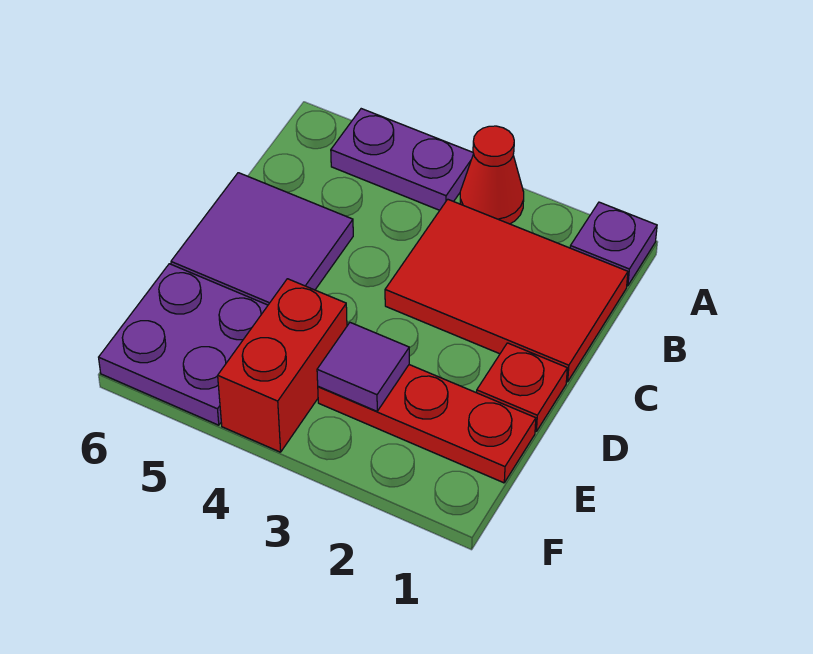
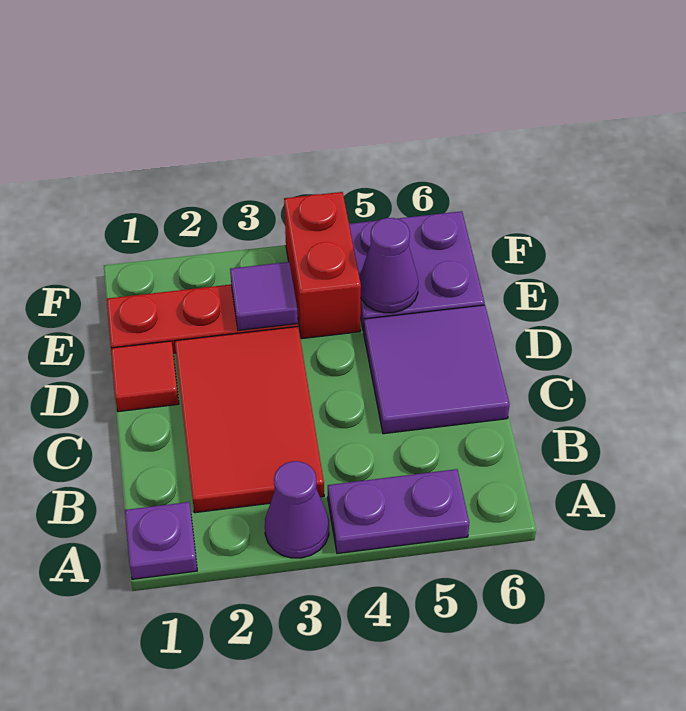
red 1x1 cone [460,126,524,224] -> purple 1x1 cone [265,461,329,558]
red 2x3 tile [385,199,628,382] -> red 2x3 tile turned to [175,327,324,513]
red 1x1 plate [477,343,567,431] -> red 1x1 tile [111,341,179,412]
none -> purple 1x1 cone [359,218,418,313]

